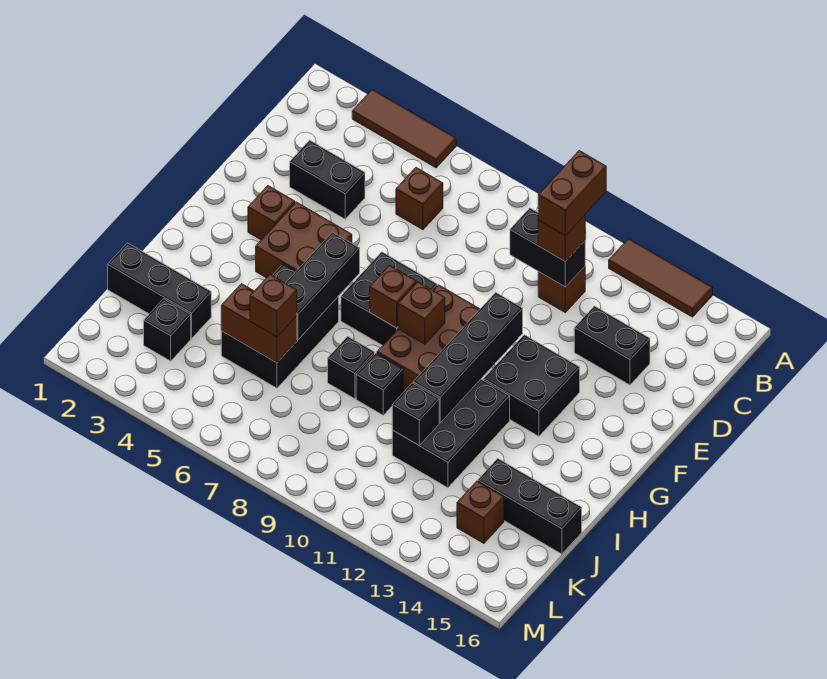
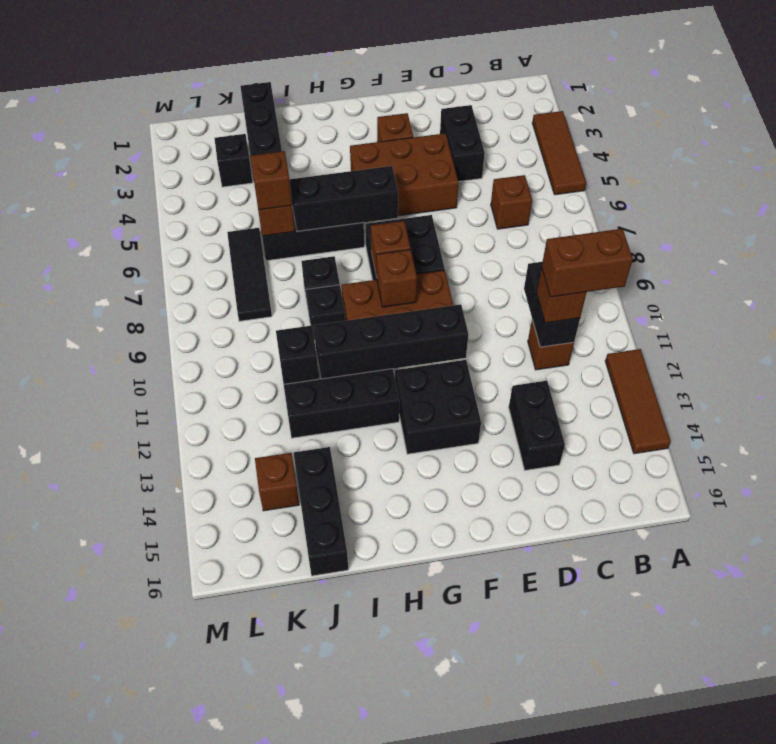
brown 2x2 brick [256,202,352,278] -> brown 2x3 brick [350,133,459,216]
none -> black 1x3 tile [227,228,272,321]

